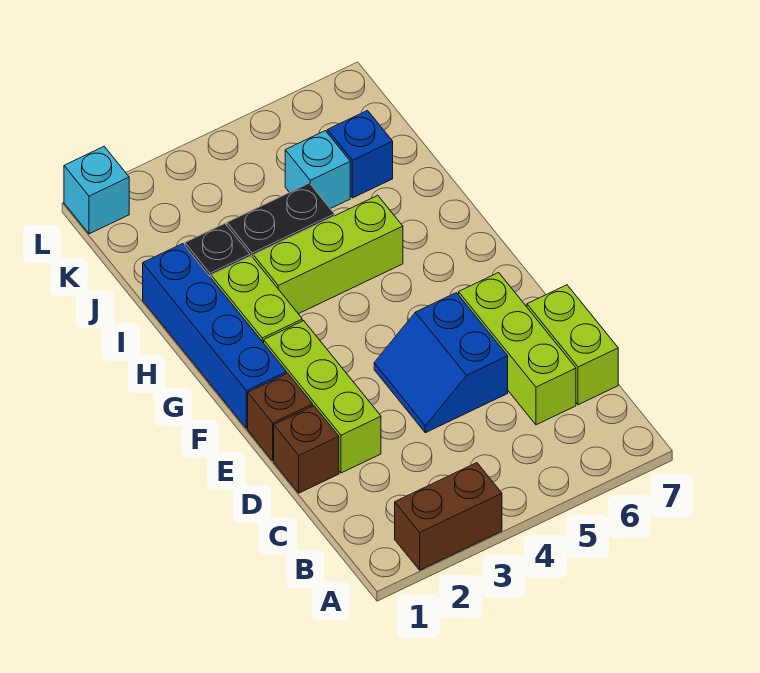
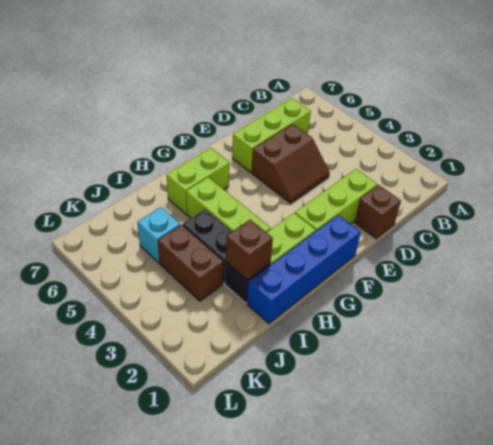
brown 1x2 brick [395,463,502,570] -> brown 1x2 brick moved to [158,225,223,301]
lime 1x2 brick [527,285,618,405] -> lime 1x2 brick moved to [167,148,229,214]
blue 2x2 slope [374,293,508,433] -> brown 2x2 slope [251,124,330,203]
brown 1x1 brick [248,373,313,460] -> brown 1x1 brick moved to [226,220,273,280]
blue 1x1 brick [327,111,393,198] -> none
cyan 1x1 brick [64,147,129,234] -> none

